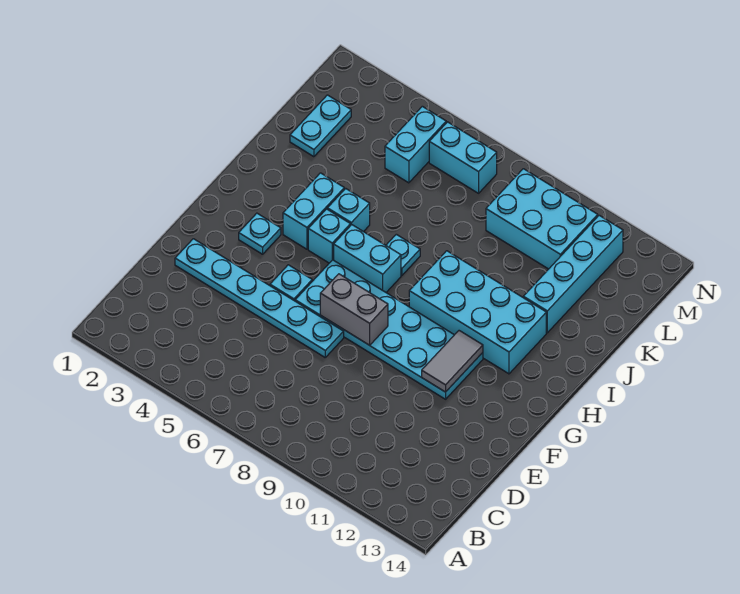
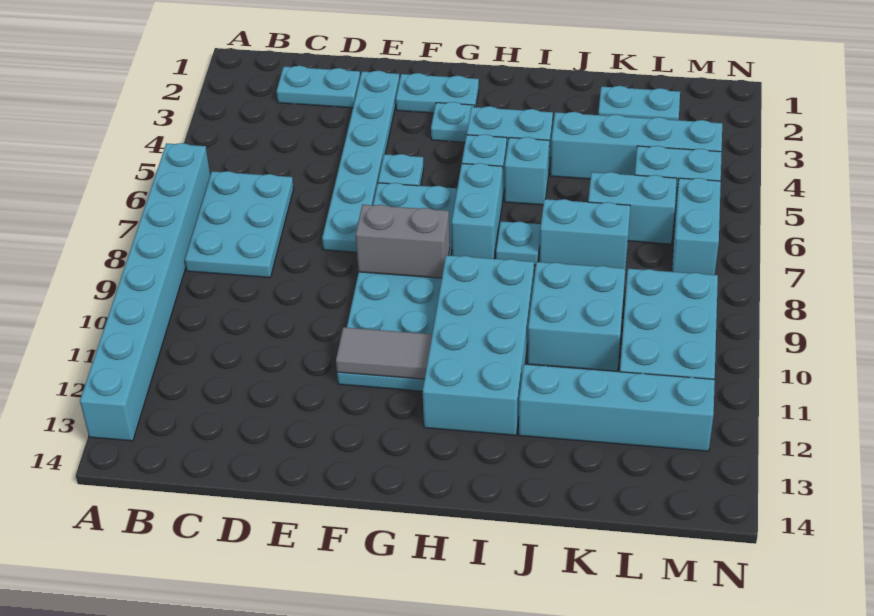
none -> cyan 1x8 brick [80,143,210,441]
none -> cyan 2x3 plate [185,171,294,278]
none -> cyan 1x2 plate [276,66,360,108]
none -> cyan 1x2 plate [396,73,479,113]
grey 1x2 brick [320,274,388,345] -> grey 1x2 brick turned to [356,205,450,278]
none -> cyan 1x4 brick [550,112,722,179]
none -> cyan 1x2 brick [540,199,630,270]
none -> cyan 2x2 brick [527,262,626,371]
none -> cyan 1x2 brick [588,172,677,244]

